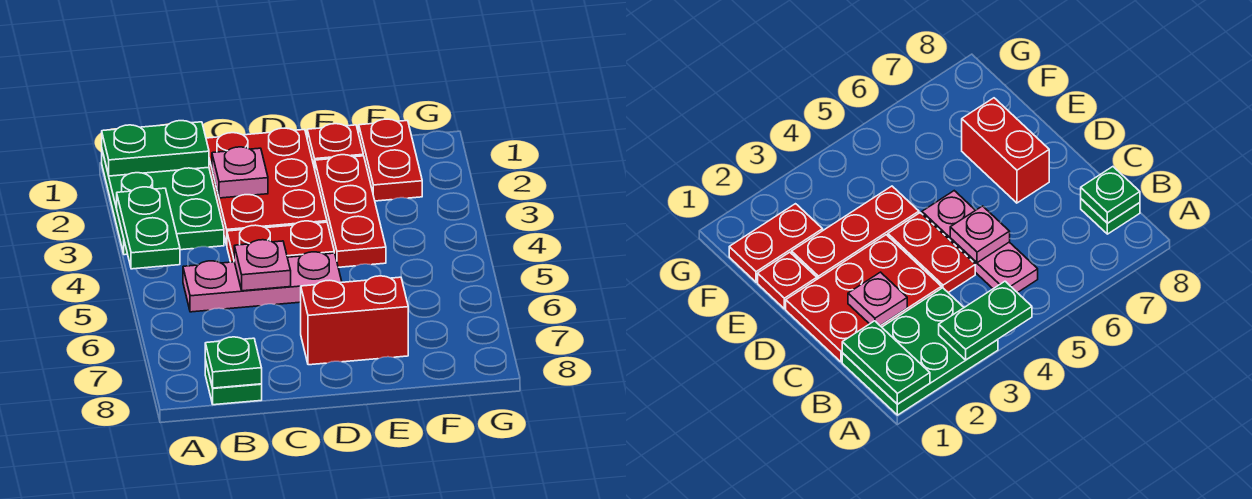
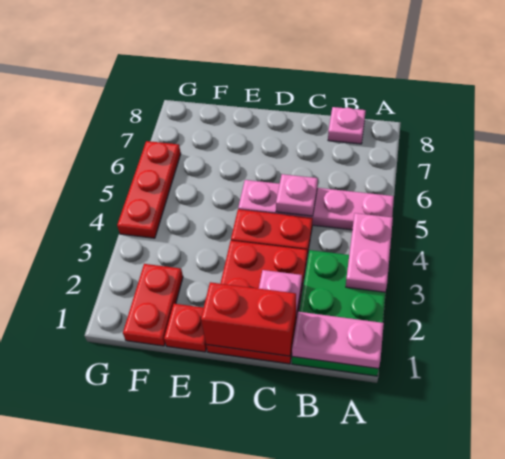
green 1x2 plate [102,121,209,176] -> pink 1x2 plate [292,312,384,369]
green 1x2 plate [117,187,180,269] -> pink 1x2 plate [346,213,393,292]
pink 1x3 plate [183,252,342,312] -> pink 1x4 plate [238,180,394,230]
green 1x1 plate [205,360,262,405] -> pink 1x1 plate [328,107,366,144]
green 1x1 plate [205,337,262,388] -> none
red 1x2 brick [301,276,408,365] -> red 1x2 brick moved to [201,282,296,356]
red 1x3 plate [315,155,386,267] -> red 1x3 plate moved to [117,141,181,238]

